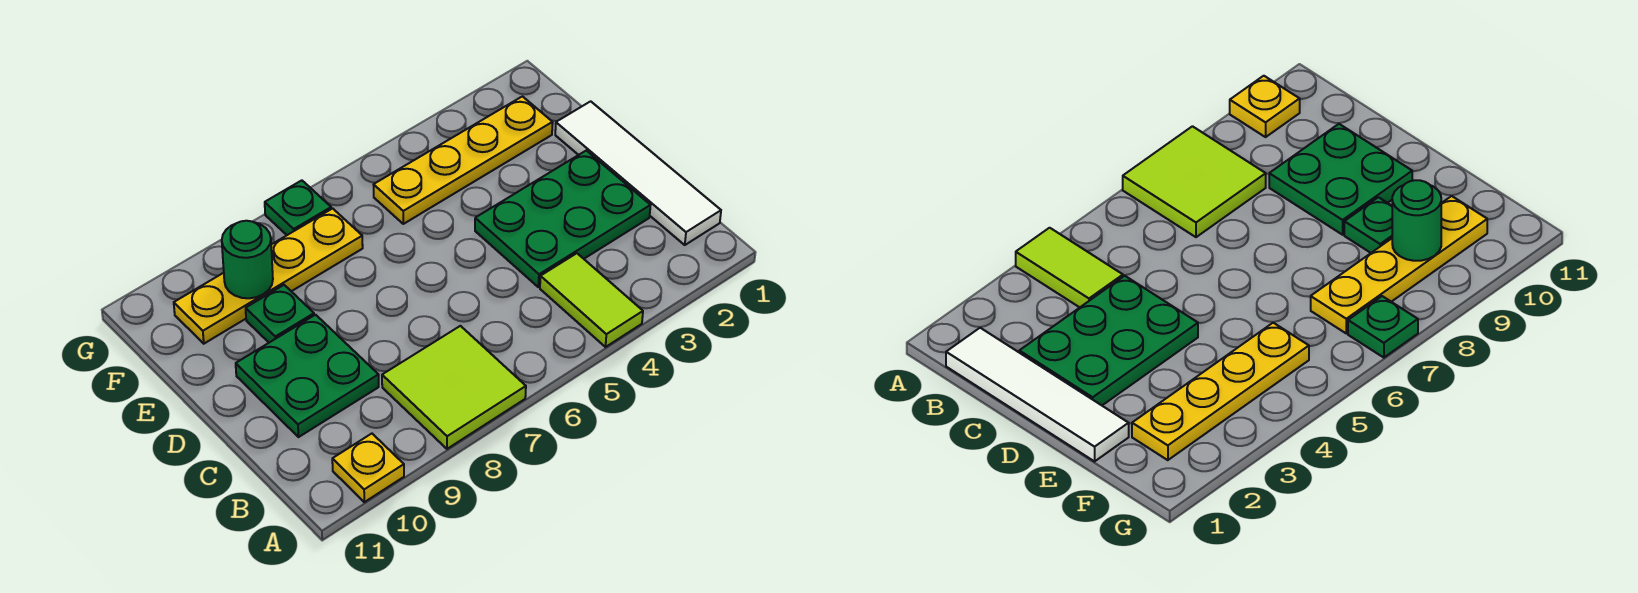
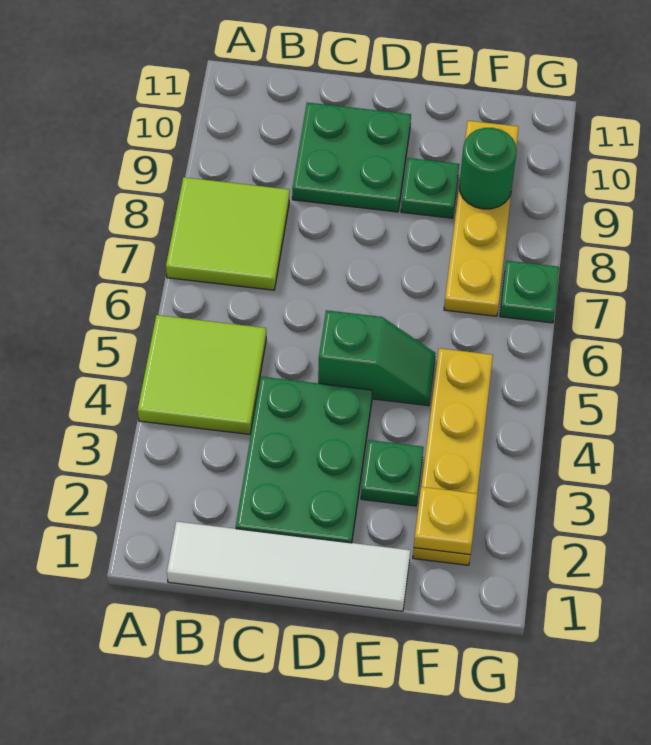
lime 1x2 tile [540,253,643,347] -> lime 2x2 tile [138,315,266,434]
yellow 1x1 plate [332,434,404,502] -> yellow 1x1 plate moved to [414,487,478,554]
none -> green 1x2 slope [318,310,436,406]
none -> green 1x1 plate [361,440,423,506]

